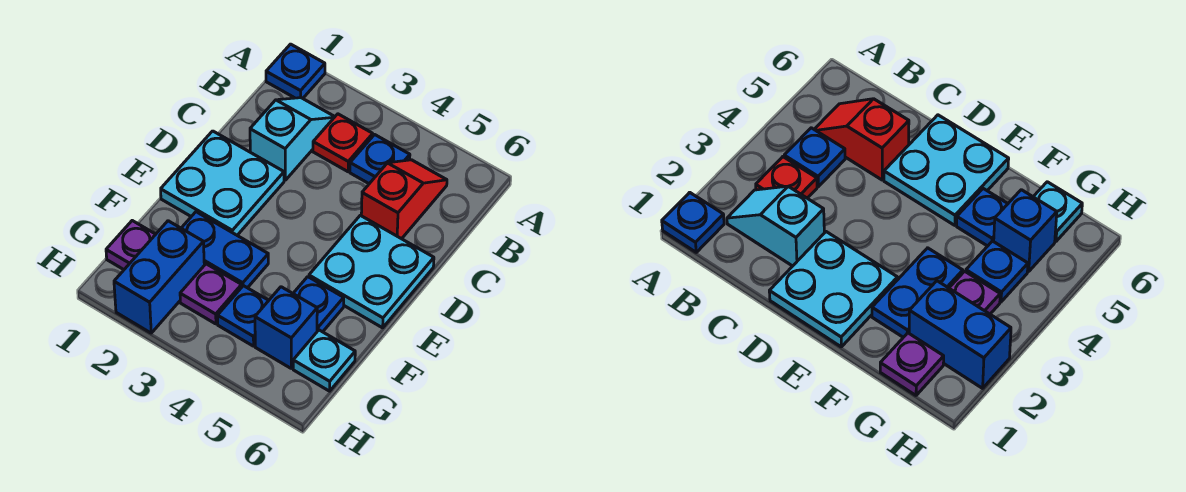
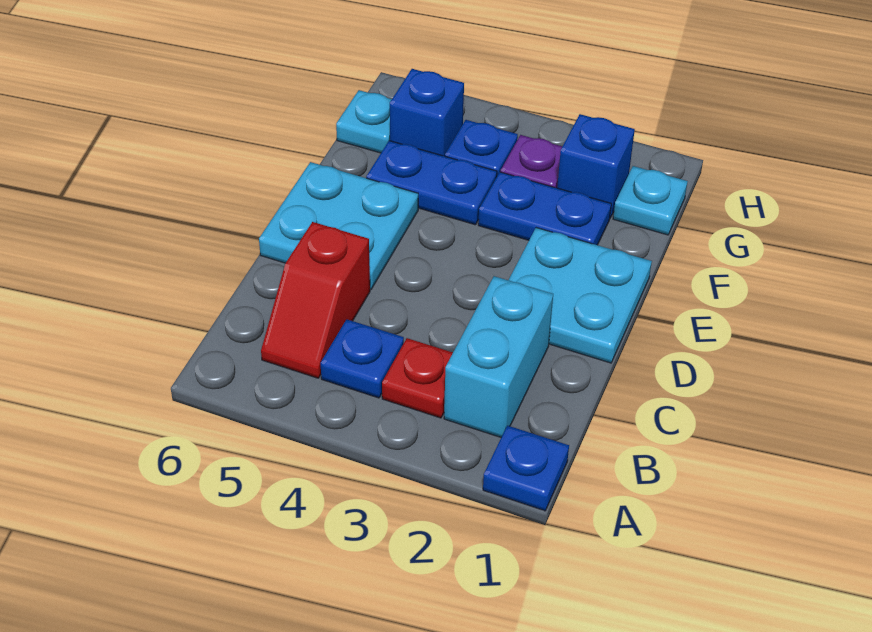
cyan 1x2 slope [250,98,335,180] -> cyan 1x2 brick [444,276,553,437]
blue 1x1 plate [293,277,344,332] -> blue 1x2 plate [366,141,497,225]
purple 1x1 plate [106,221,156,270] -> cyan 1x1 plate [613,166,688,235]
blue 1x2 brick [114,221,204,333] -> blue 1x1 brick [557,114,635,218]

